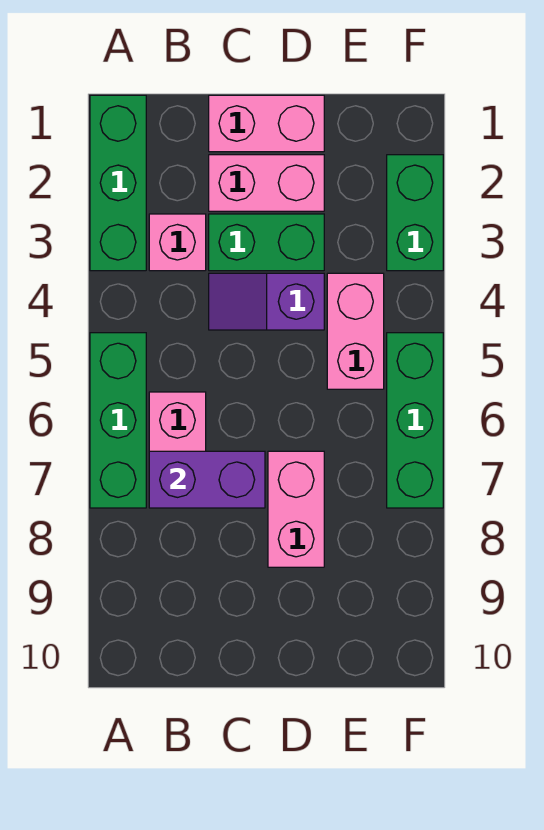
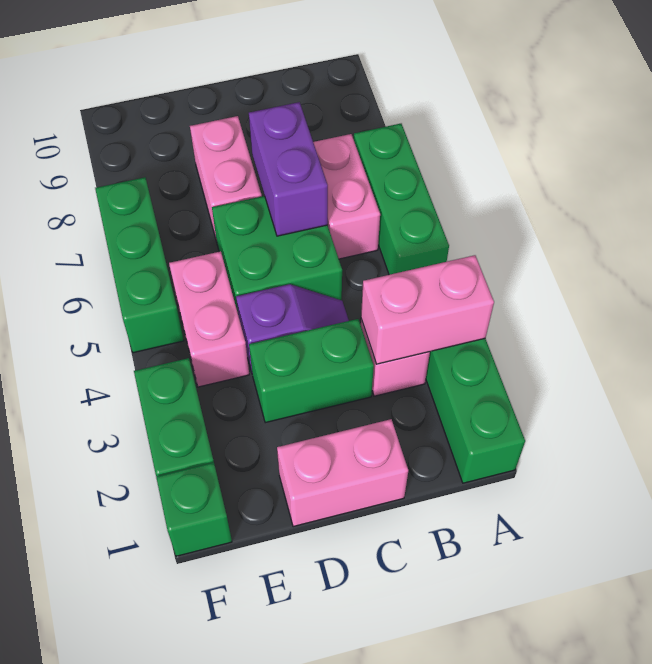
purple 1x2 brick [149,451,265,508] -> purple 1x2 brick turned to [249,102,328,236]
pink 1x2 brick [209,155,324,211] -> pink 1x2 brick moved to [361,255,494,364]
none -> green 2x2 brick [212,196,342,312]
none -> green 1x1 brick [156,463,232,556]

